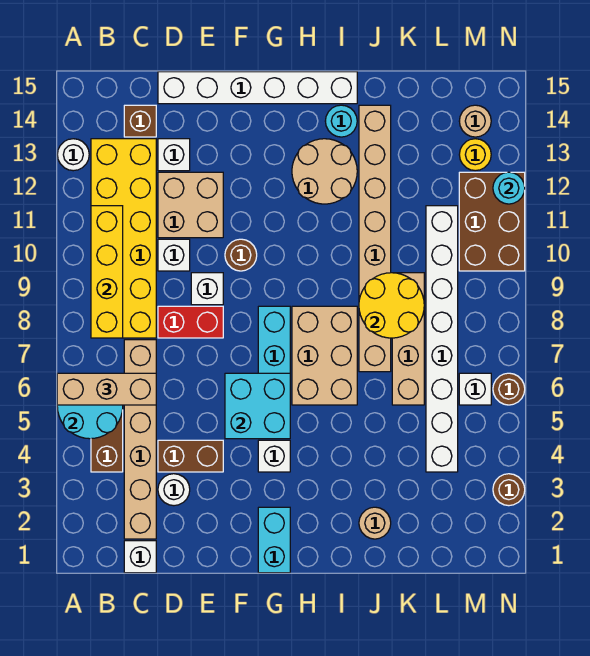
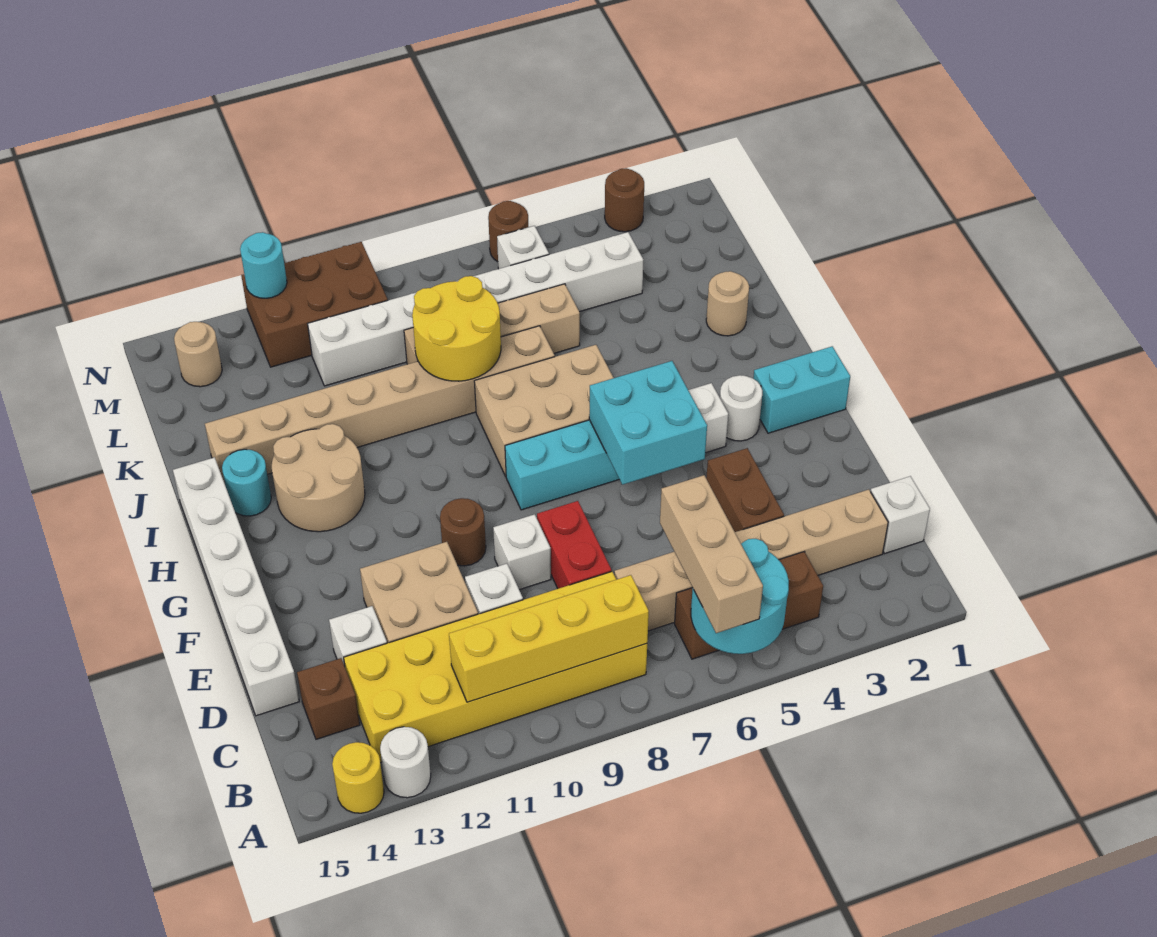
white 1x1 round brick [158,474,190,506] -> white 1x1 round brick moved to [720,375,762,441]
yellow 1x1 round brick [459,139,491,171] -> yellow 1x1 round brick moved to [332,742,384,813]

